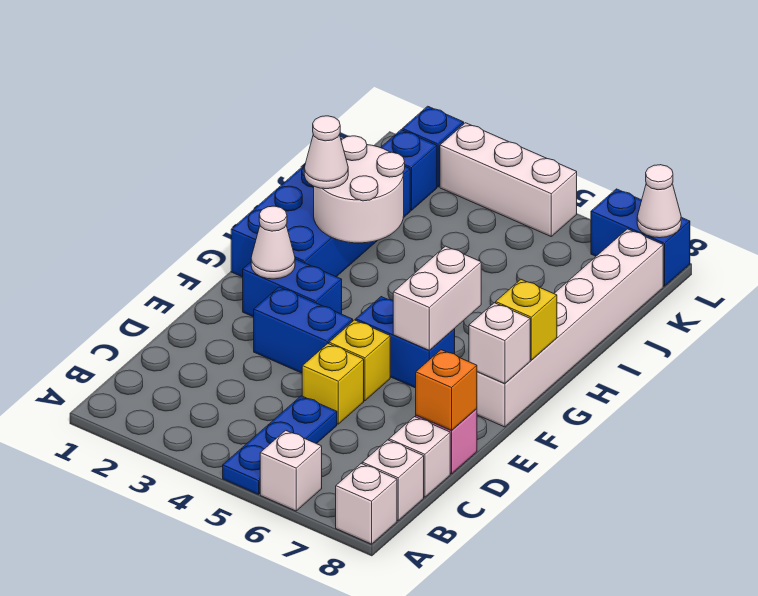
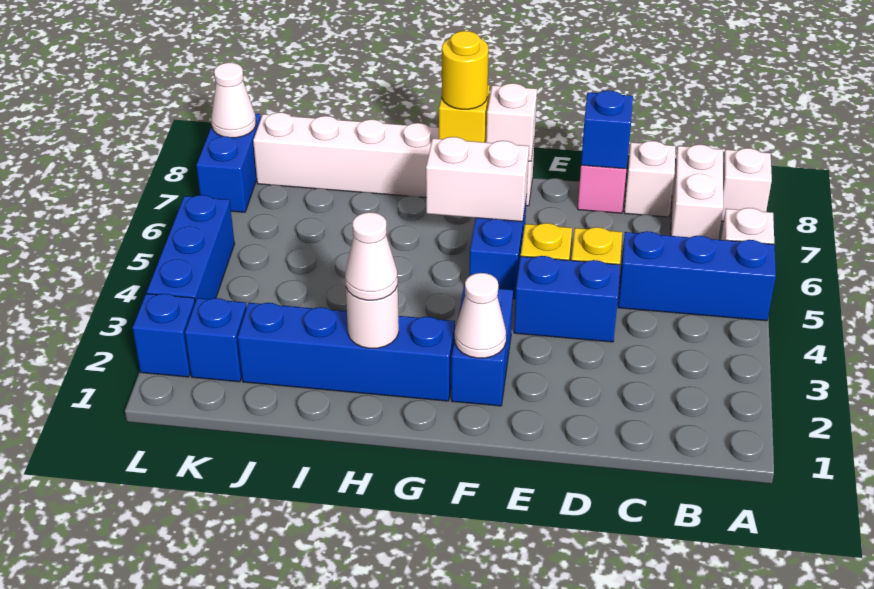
blue 1x3 plate [223,396,337,495] -> blue 1x3 brick [618,231,776,321]
white 1x1 brick [362,440,424,521] -> white 1x2 brick [671,145,723,240]
orange 1x1 brick [416,350,477,430] -> blue 1x1 brick [581,90,633,169]
blue 1x2 brick [254,287,353,373] -> blue 1x2 brick turned to [514,256,620,342]
blue 2x4 brick [231,139,410,277] -> blue 1x4 brick [238,303,455,401]
none -> yellow 1x1 round brick [442,31,489,109]
white 2x2 round brick [314,136,405,243] -> white 1x1 round brick [346,286,399,348]
white 1x3 brick [440,123,577,236] -> blue 1x3 brick [147,195,235,302]

